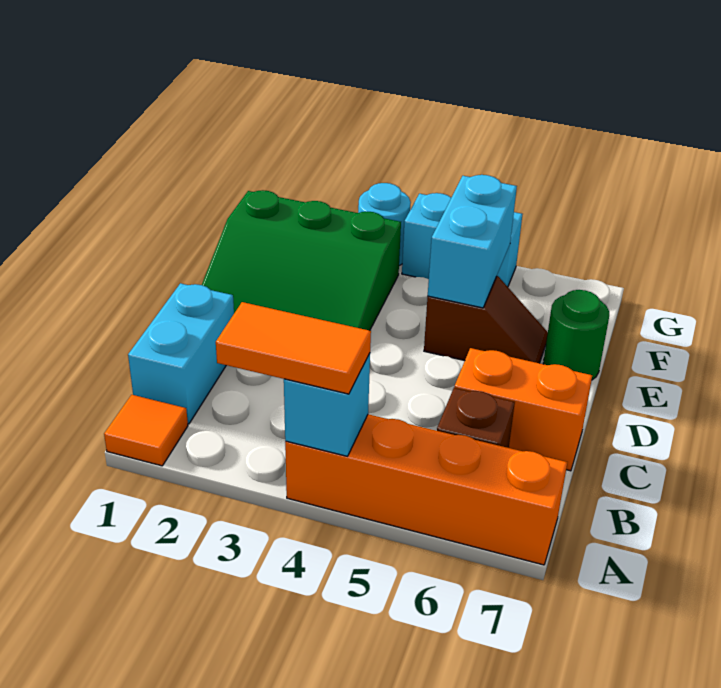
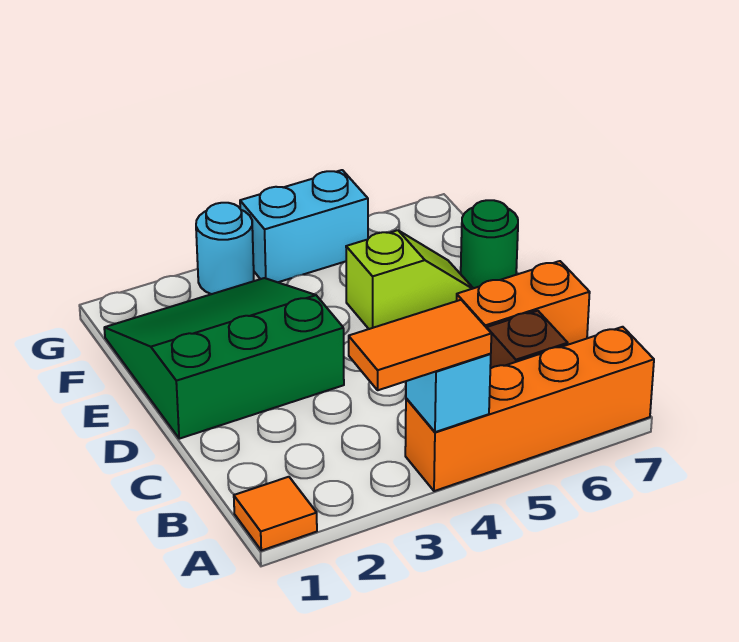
cyan 1x2 brick [128,283,234,424] -> none
green 3x3 slope [202,190,401,331] -> green 3x3 slope turned to [104,278,344,439]
brown 1x2 slope [424,276,548,363] -> lime 1x2 slope [346,230,473,329]
cyan 1x2 brick [428,175,517,308] -> none

